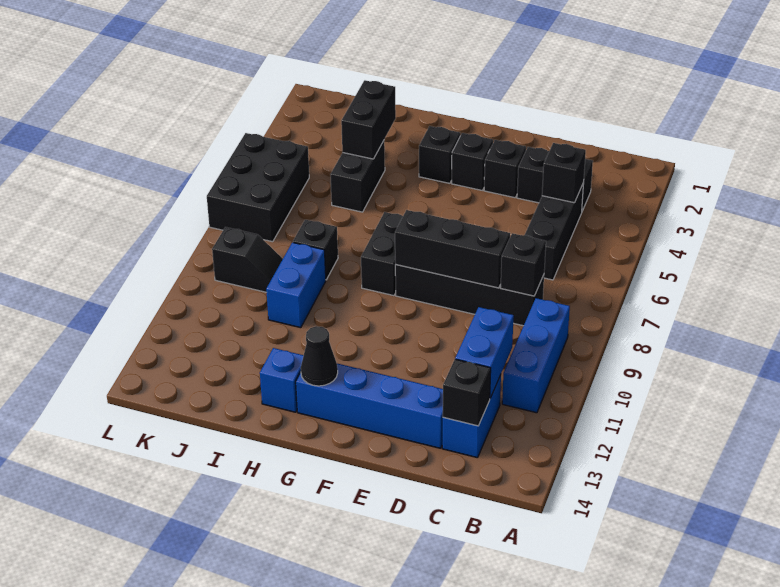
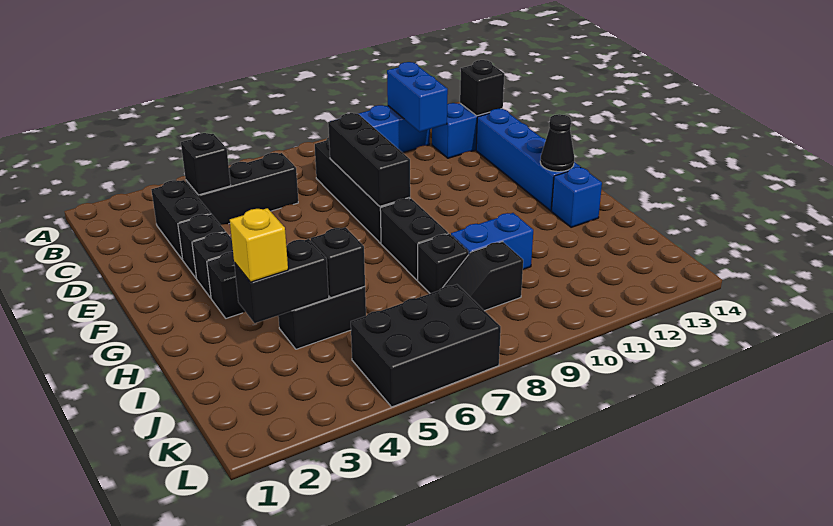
black 1x1 brick [501,233,546,296] -> black 1x1 brick moved to [311,227,365,298]
blue 1x2 brick [455,307,514,398] -> blue 1x2 brick turned to [387,62,448,132]
black 1x2 brick [361,212,403,296] -> black 1x2 brick turned to [380,198,448,280]
none -> yellow 1x1 brick [230,208,288,282]
black 1x2 slope [212,227,283,292] -> black 1x2 slope turned to [444,242,523,311]

